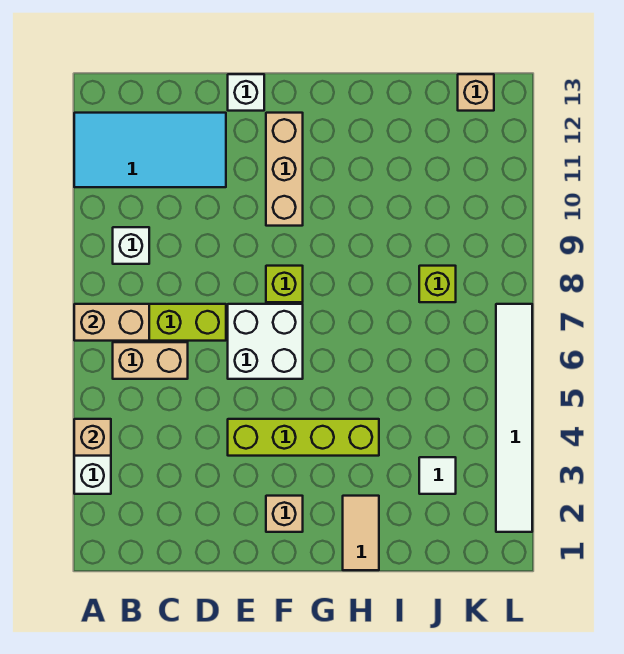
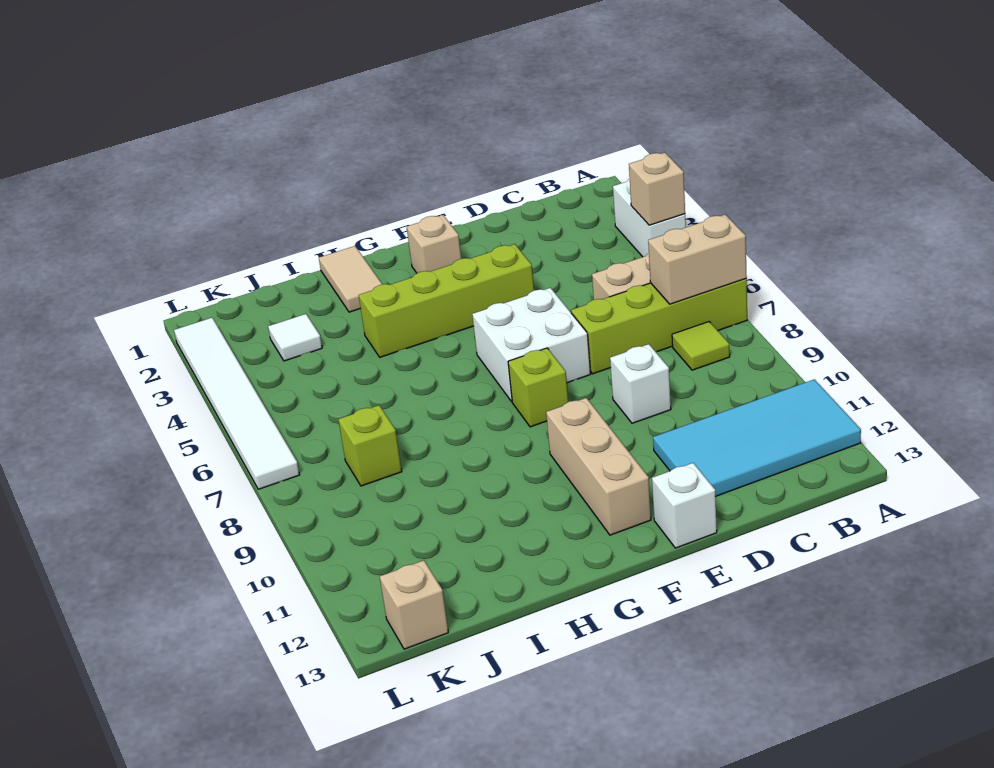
none -> lime 1x1 tile [672,322,730,370]
white 1x1 brick [113,227,149,264] -> white 1x1 brick moved to [610,344,671,423]

